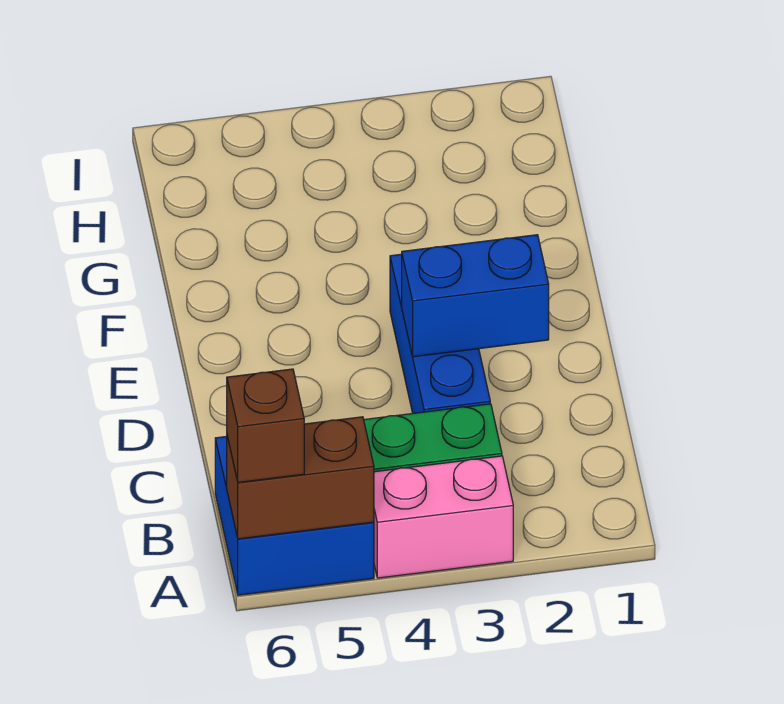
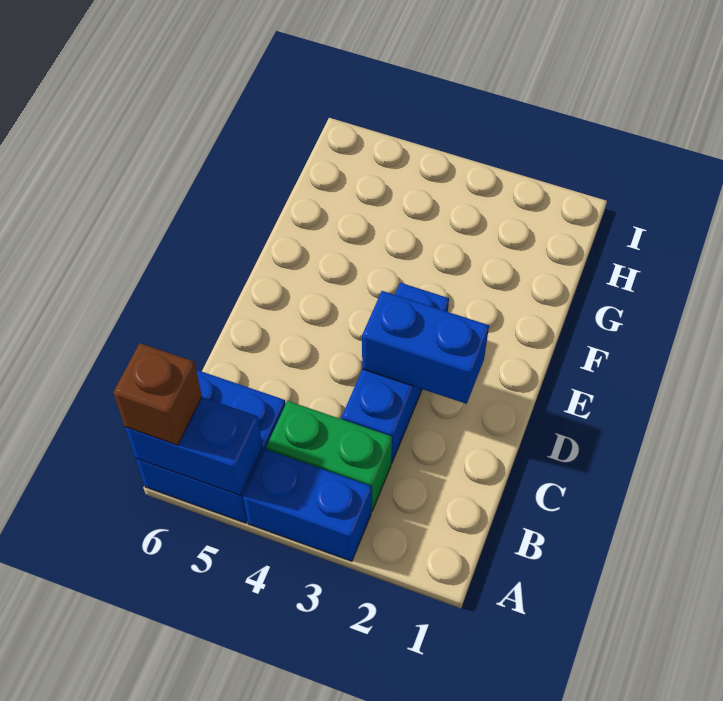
pink 1x2 brick [374,456,513,578] -> blue 1x2 brick [243,449,372,561]
brown 1x2 brick [227,417,374,539] -> blue 1x2 brick [125,397,262,495]

